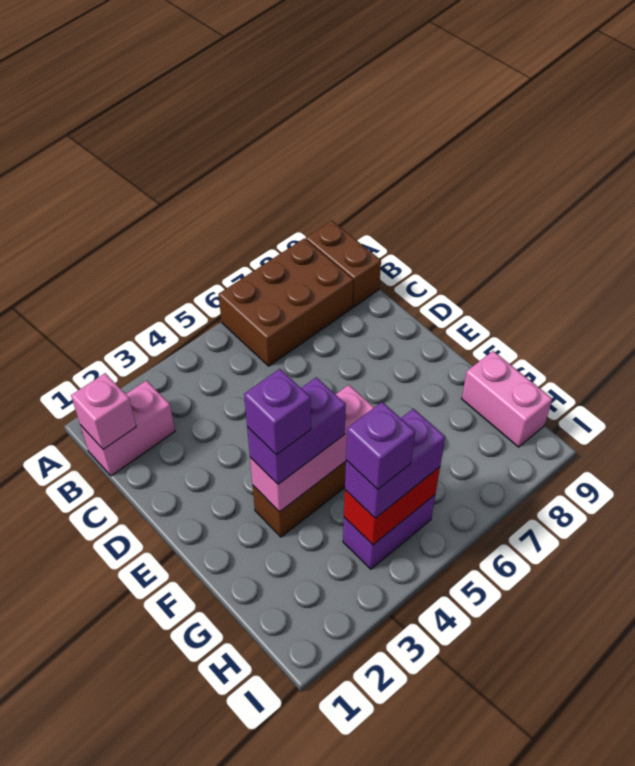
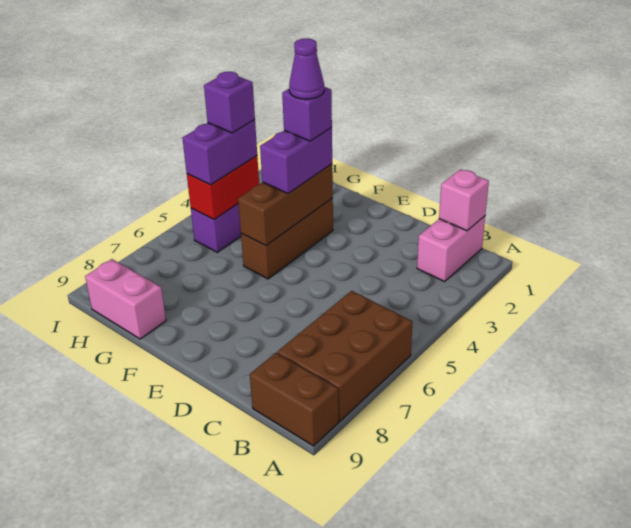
pink 1x3 brick [250,385,374,512] -> brown 1x3 brick [238,164,333,246]
none -> purple 1x1 cone [289,38,324,99]

